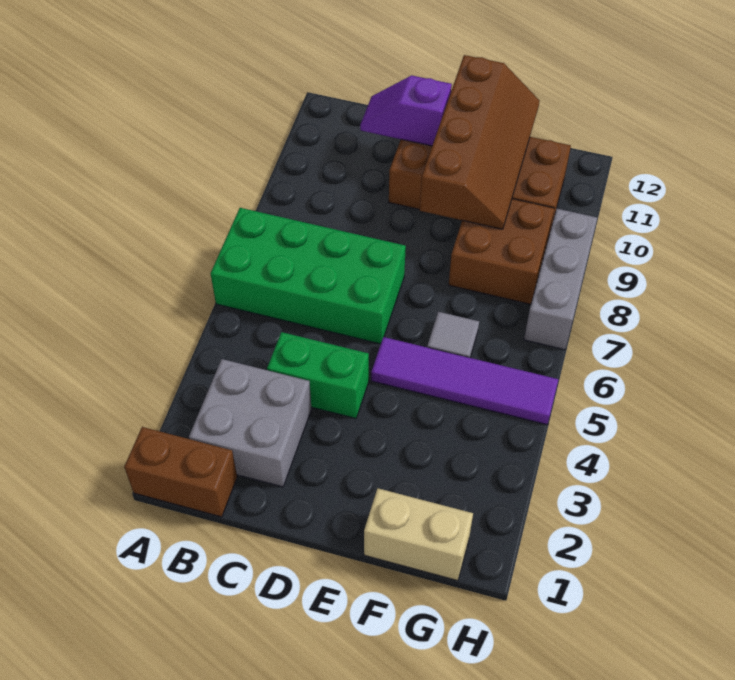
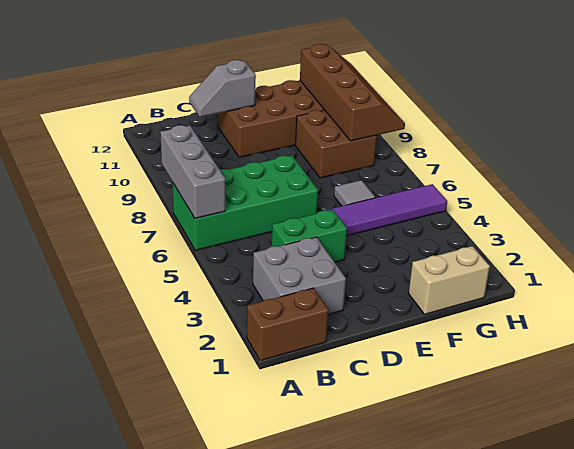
purple 1x2 slope [360,75,452,146] -> grey 1x2 slope [189,60,256,117]
brown 2x4 slope [420,55,540,229] -> brown 2x4 slope moved to [300,44,405,141]
grey 1x3 brick [524,209,597,350] -> grey 1x3 brick moved to [160,125,225,218]

